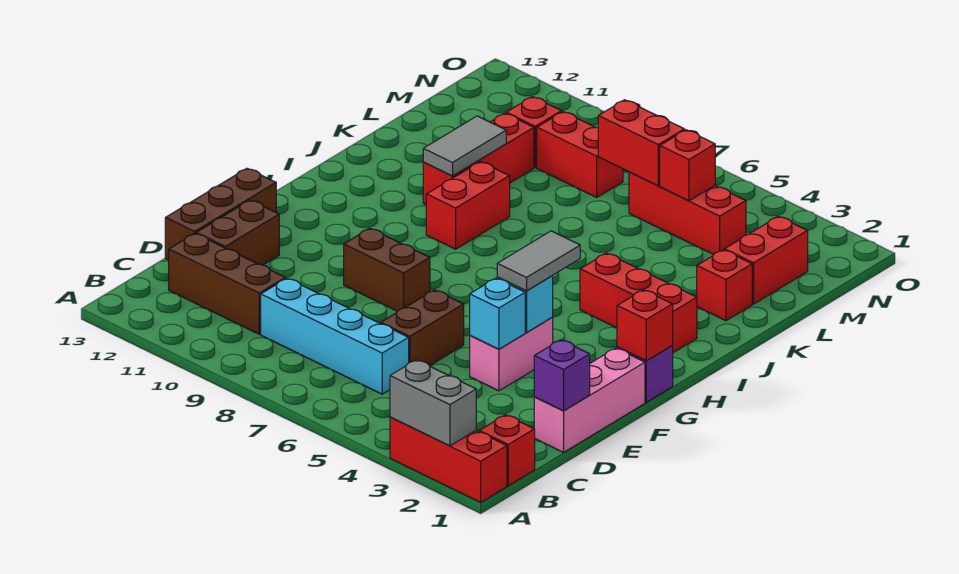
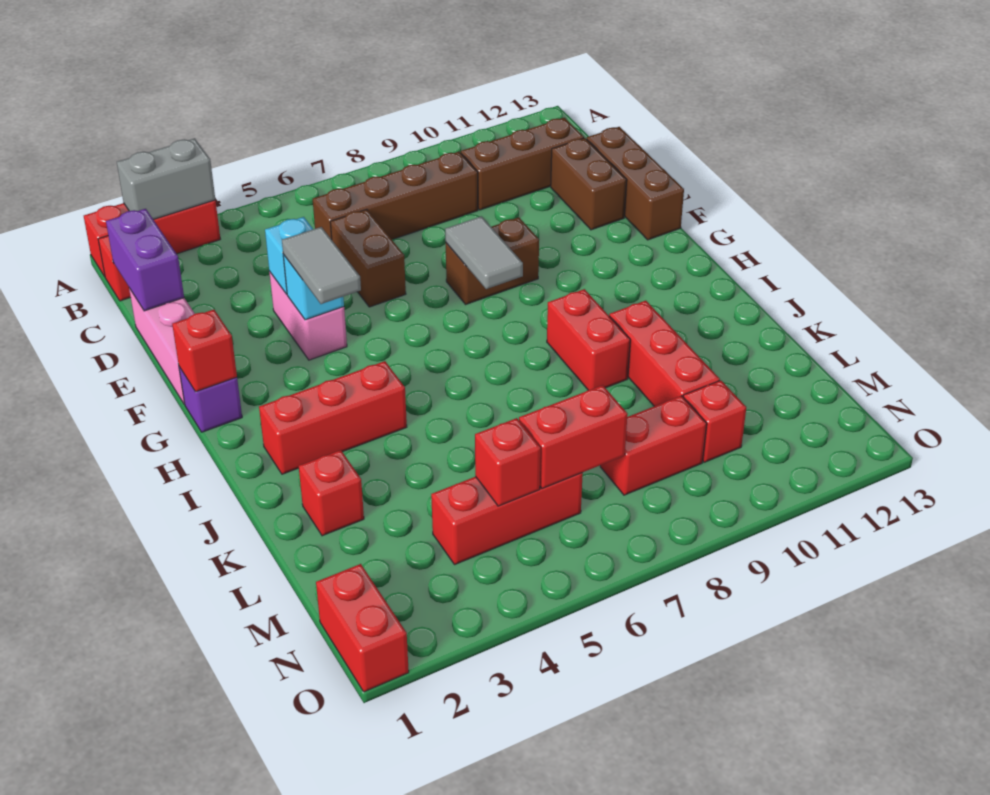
cyan 1x4 brick [261,278,409,394] -> brown 1x4 brick [313,152,478,240]
purple 1x1 brick [534,340,590,411] -> purple 1x2 brick [106,209,184,311]
grey 1x2 tile [423,116,506,176] -> grey 1x2 tile moved to [445,216,523,289]
red 1x2 brick [724,216,808,304] -> red 1x2 brick moved to [316,564,409,692]

